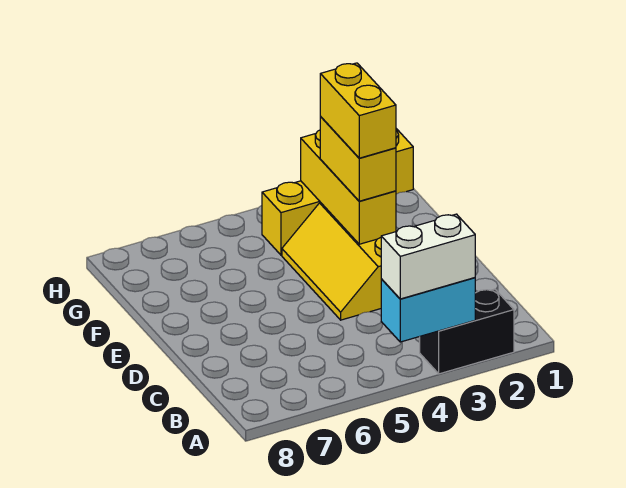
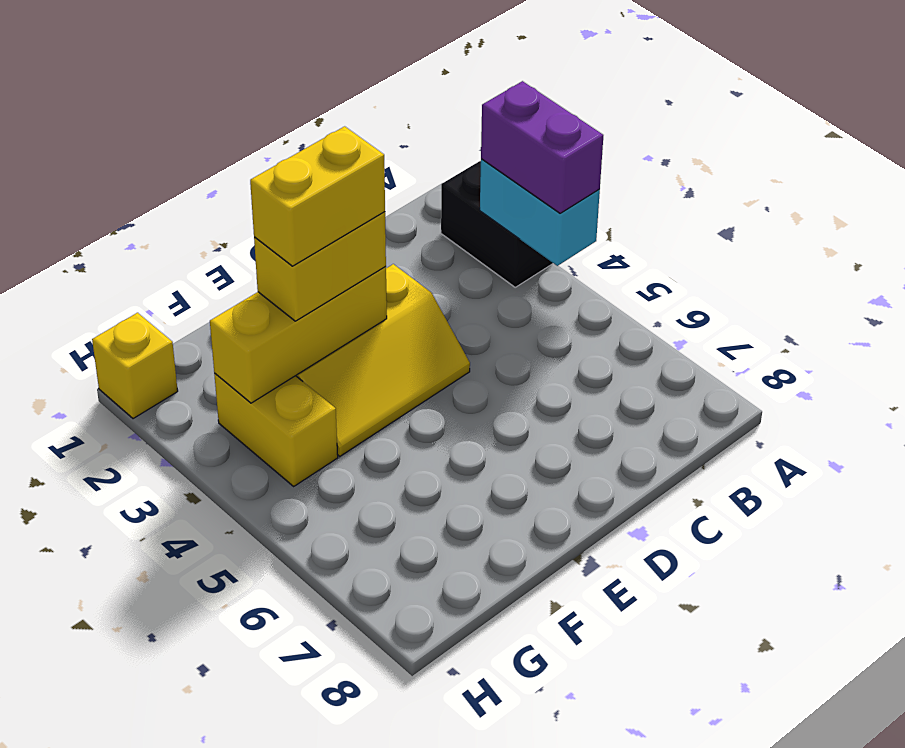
white 1x2 brick [381,214,475,299] -> purple 1x2 brick [481,81,603,213]

